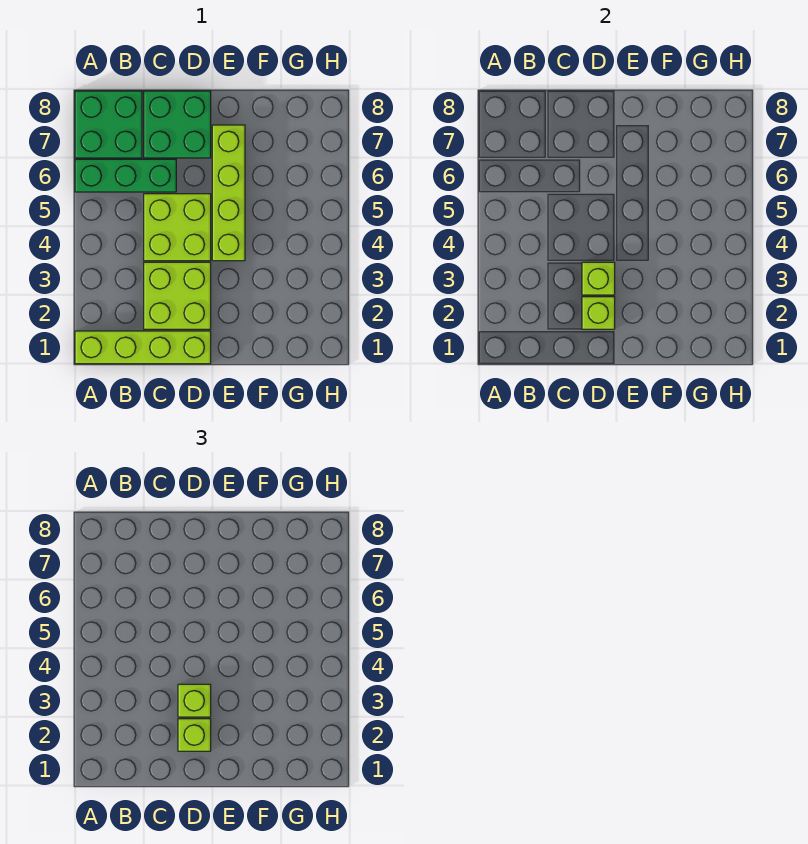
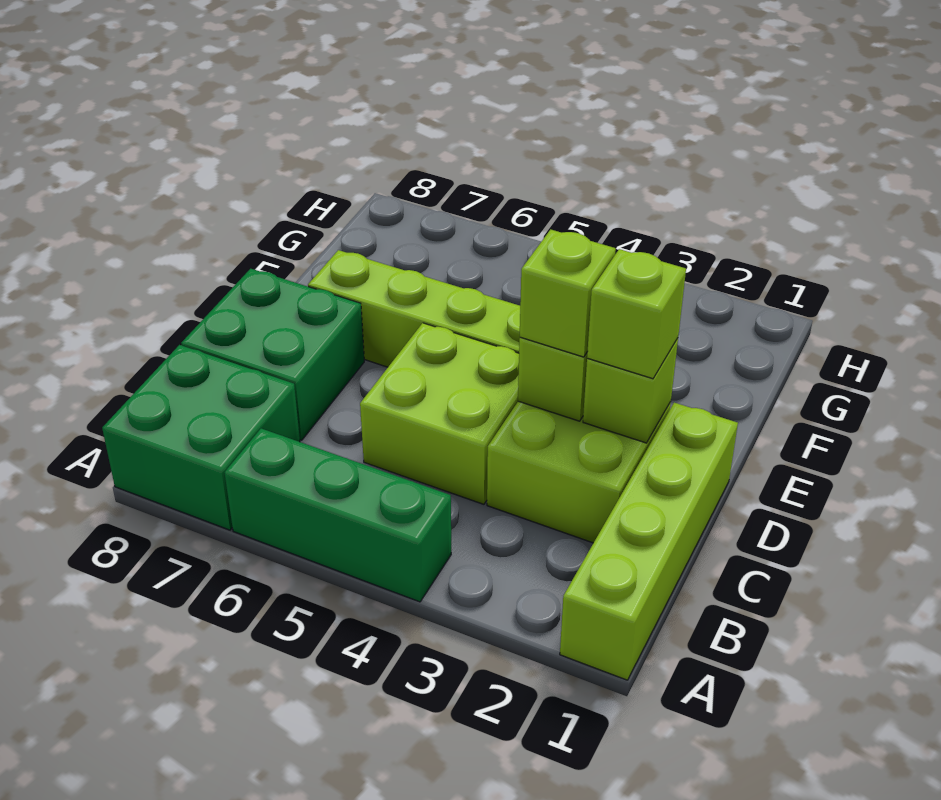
green 1x3 brick [75,159,176,192] -> green 1x3 brick turned to [224,428,451,602]

